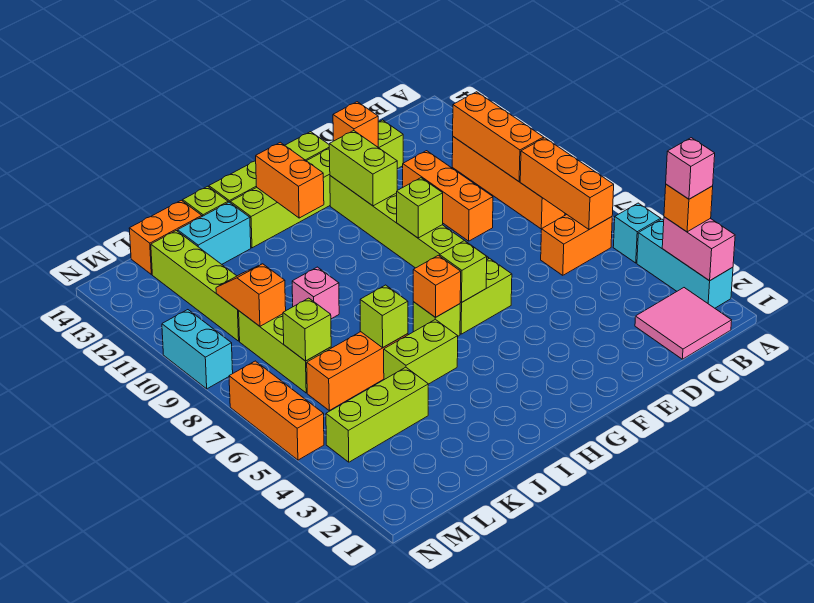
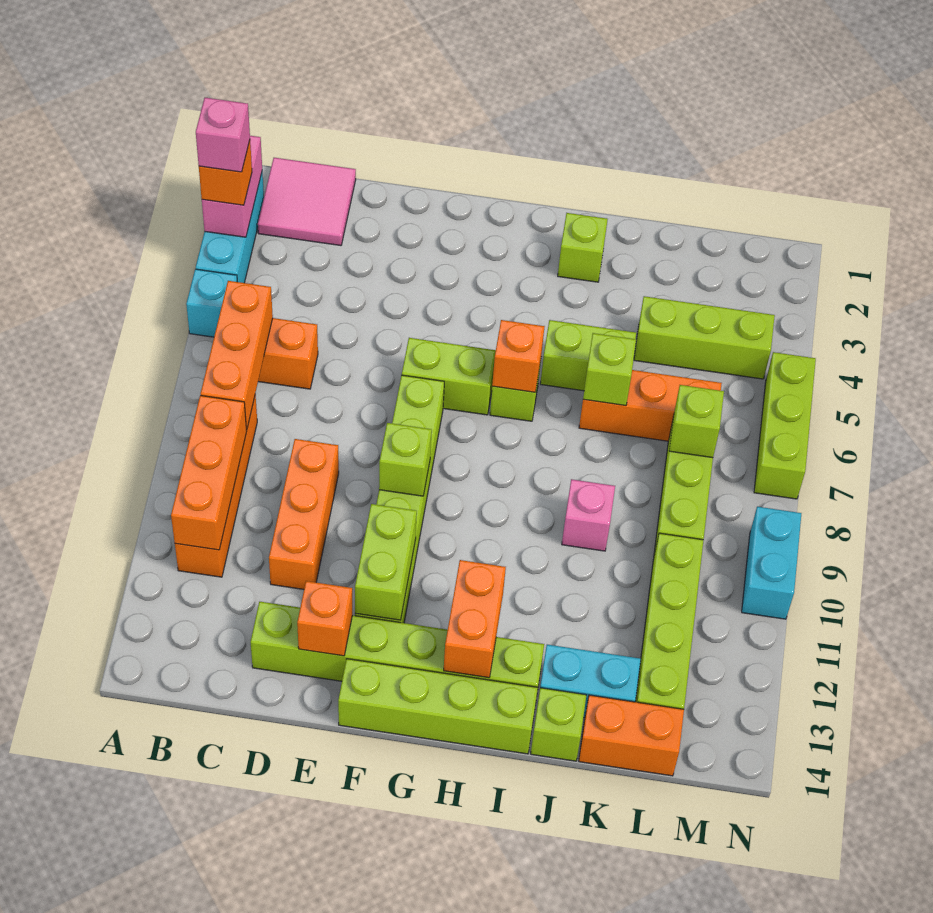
lime 1x1 brick [440,241,487,302] -> lime 1x1 brick moved to [558,213,608,282]
orange 1x2 slope [216,264,286,326] -> none
orange 1x3 brick [229,361,324,460] -> lime 1x3 brick [754,352,816,499]

